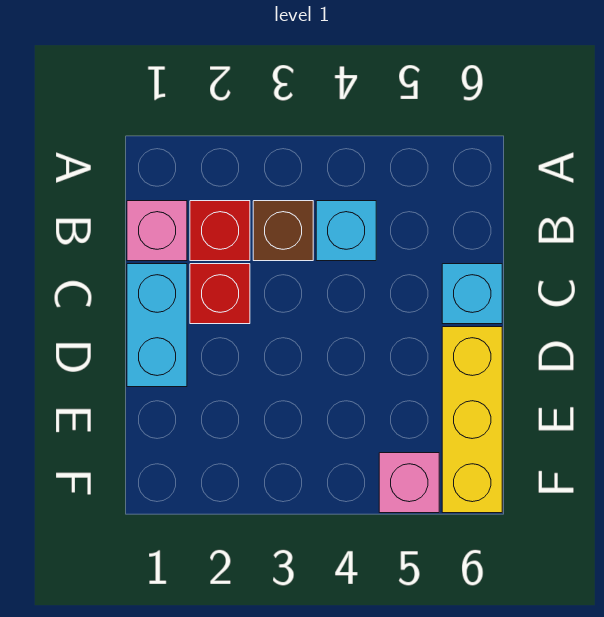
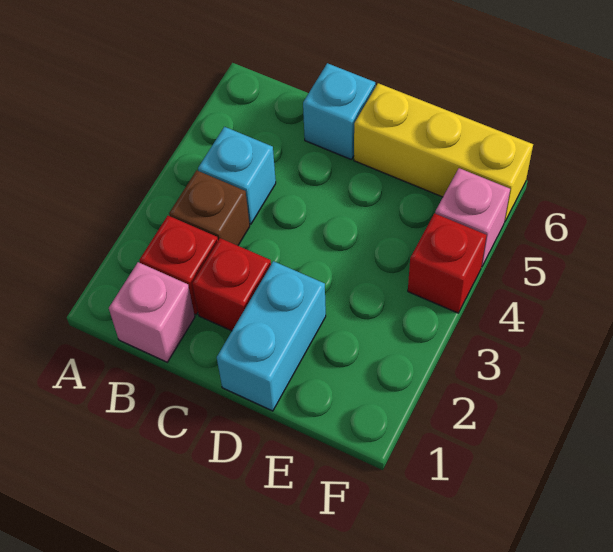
cyan 1x2 brick [127,264,187,387] -> cyan 1x2 brick turned to [217,261,326,411]
none -> red 1x1 brick [408,213,487,313]

